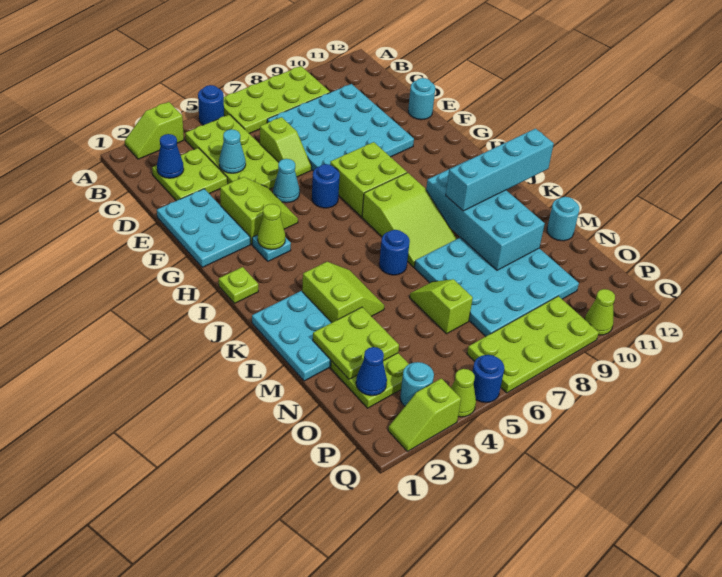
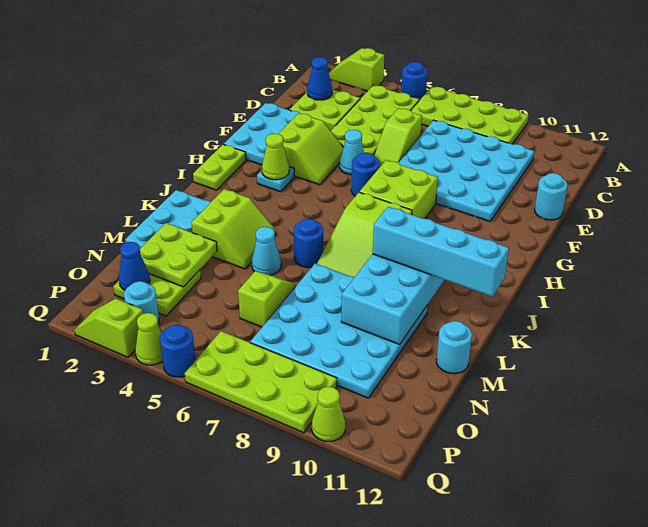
cyan 1x1 cone [219,129,246,173] -> cyan 1x1 cone moved to [252,227,281,275]
lime 1x1 plate [219,267,258,303] -> lime 1x2 plate [193,144,246,190]

